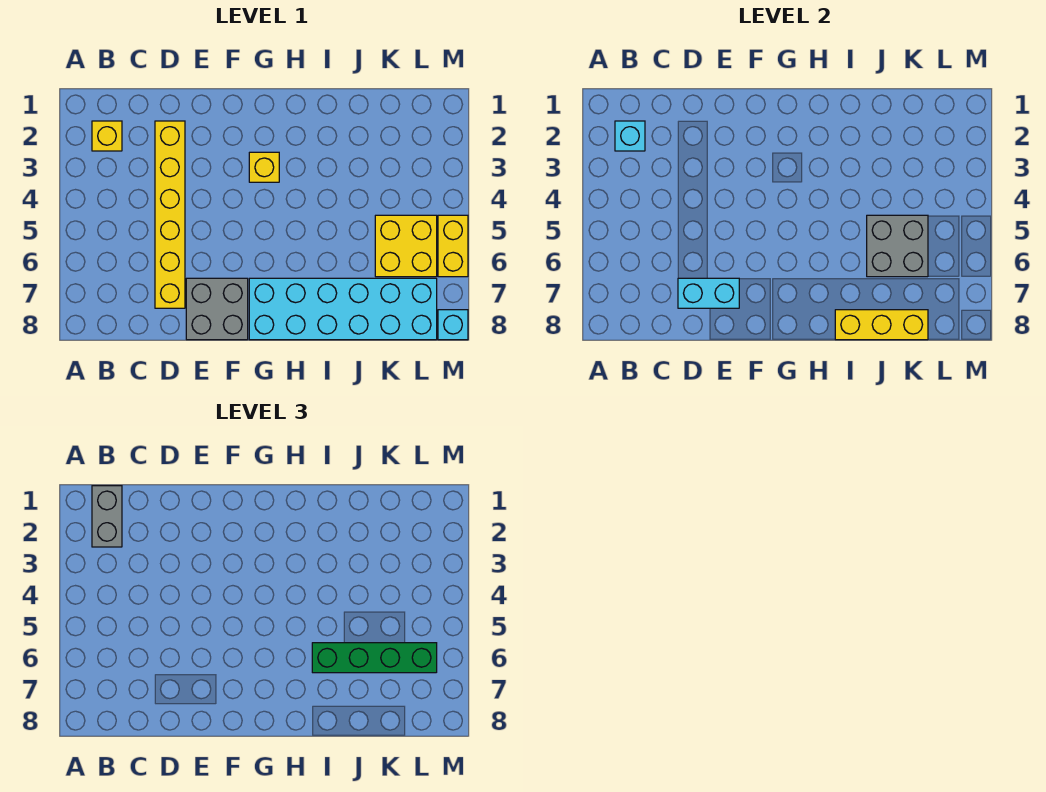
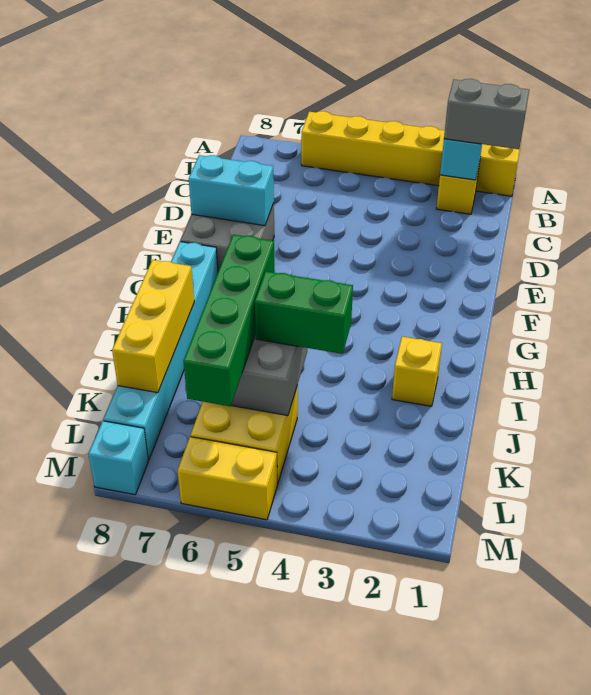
yellow 1x6 brick [155,121,185,308] -> yellow 1x6 brick moved to [301,111,521,196]
cyan 1x2 brick [678,278,739,308] -> cyan 1x2 brick turned to [189,155,274,226]
yellow 1x1 brick [249,152,279,182] -> yellow 1x1 brick moved to [392,337,442,406]
cyan 2x6 brick [249,278,437,340] -> cyan 1x6 brick [103,242,218,460]
none -> green 1x2 brick [255,271,353,354]

